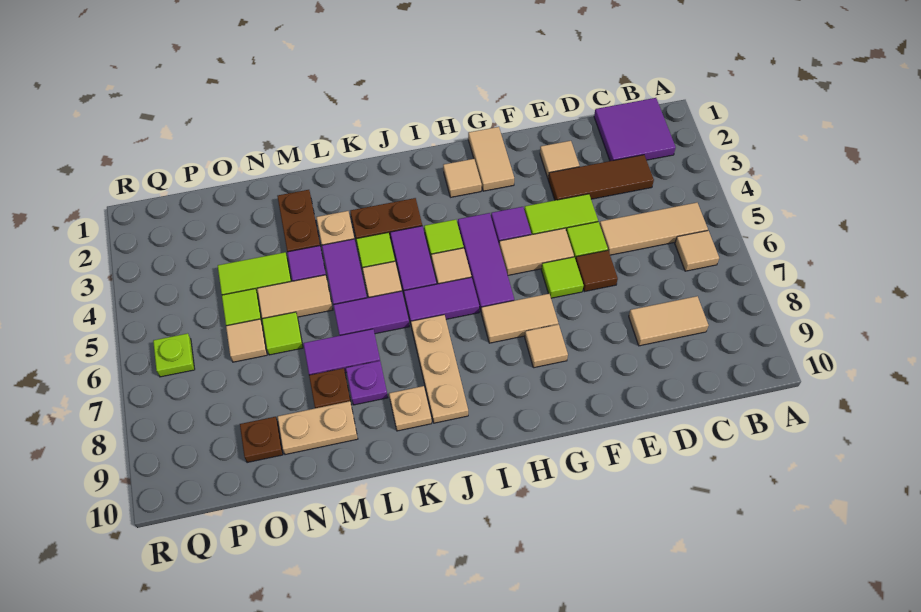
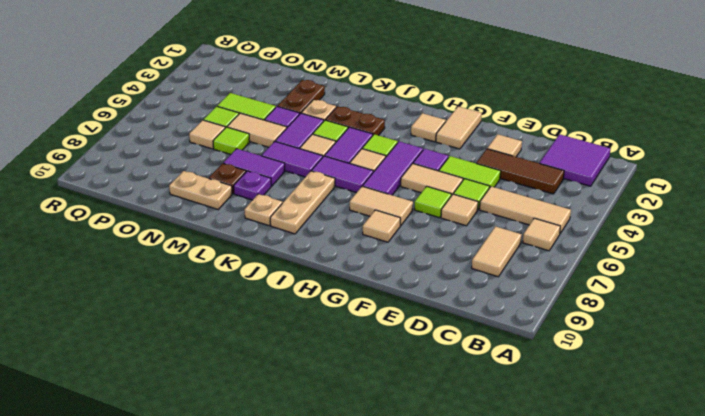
tan 1x2 tile [629,296,708,346] -> tan 1x2 tile turned to [472,226,521,277]
brown 1x1 tile [576,250,618,292] -> tan 1x1 tile [441,194,478,226]
brown 1x1 plate [240,417,283,463] -> none
lime 1x1 plate [153,333,195,377] -> none

